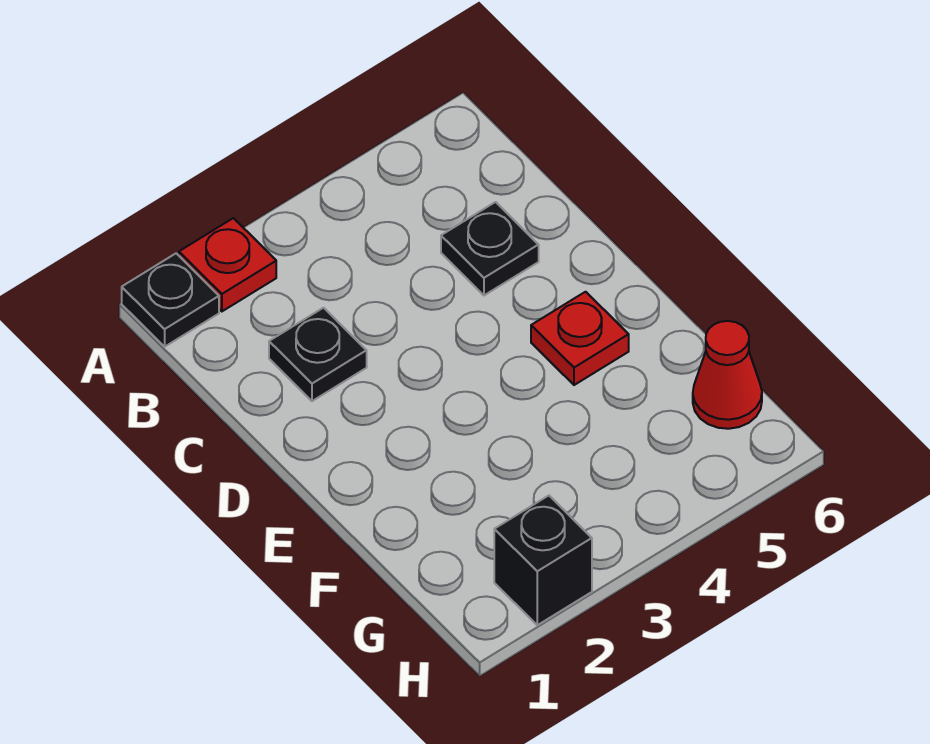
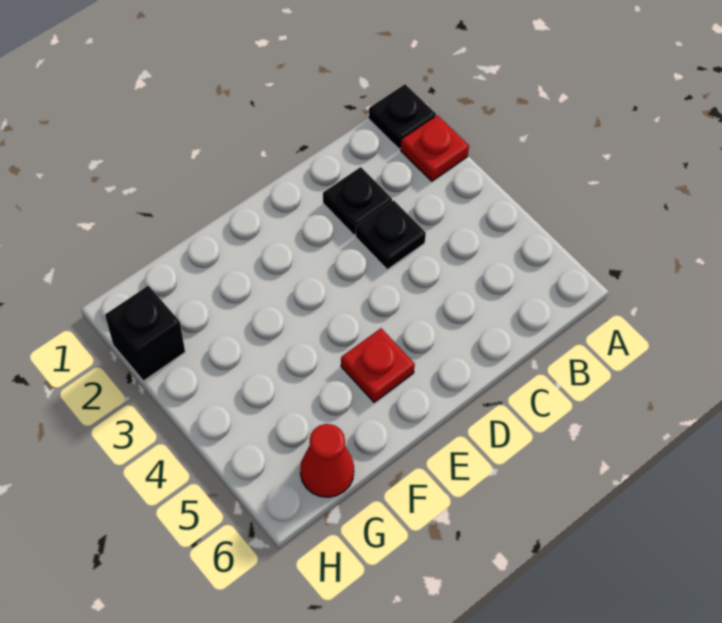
black 1x1 plate [441,202,539,295] -> black 1x1 plate moved to [356,200,426,270]

